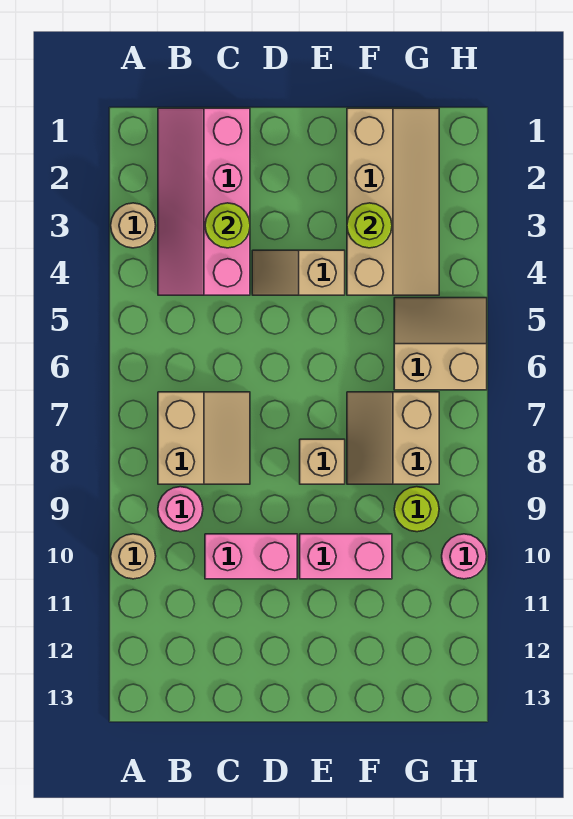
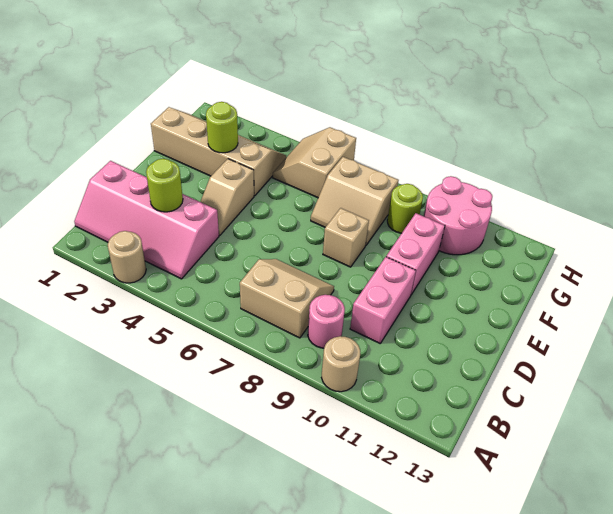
pink 1x1 round brick [442,534,486,579] -> pink 2x2 round brick [424,176,492,255]

